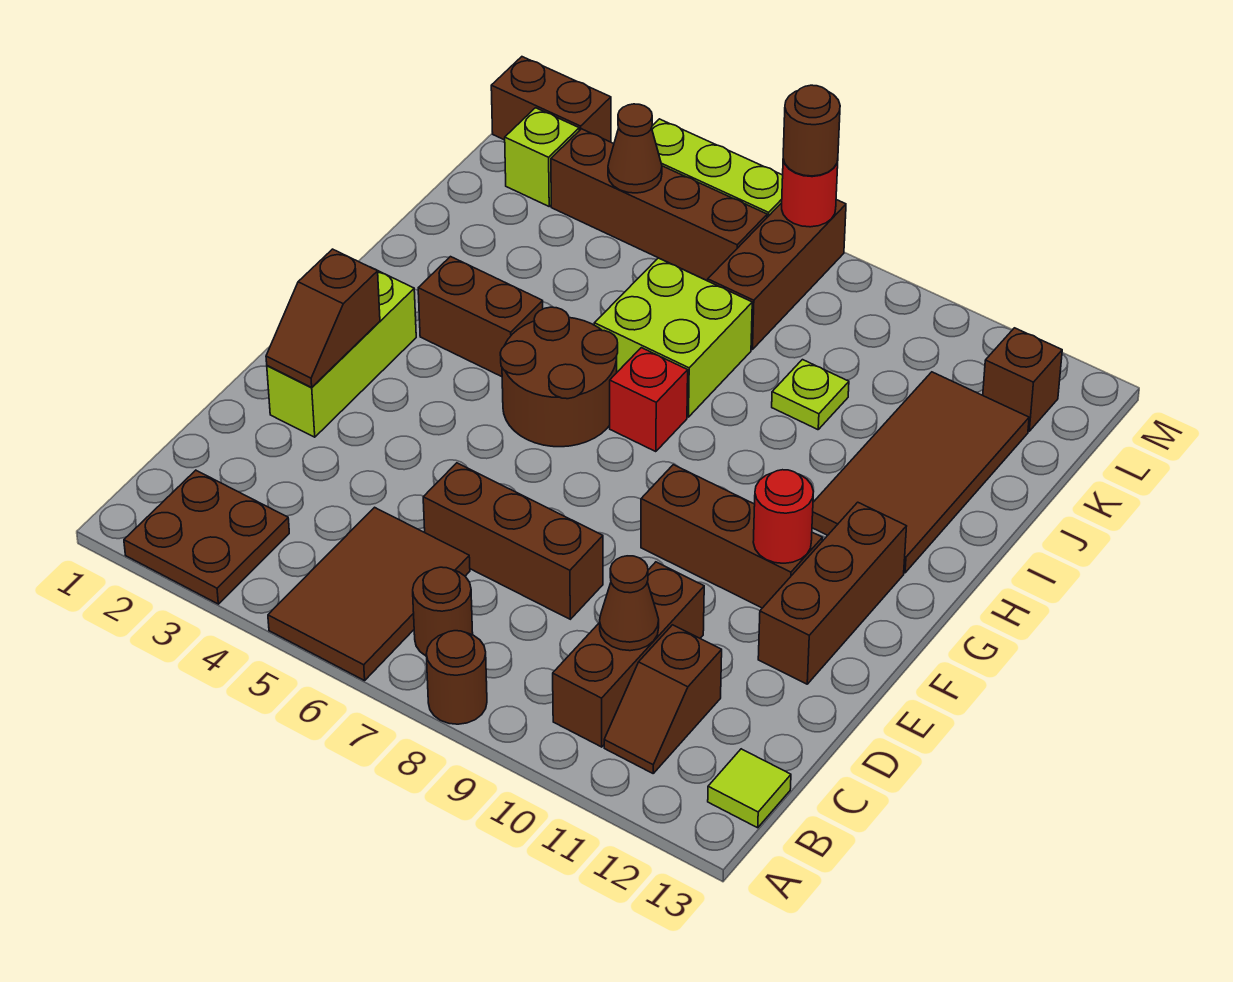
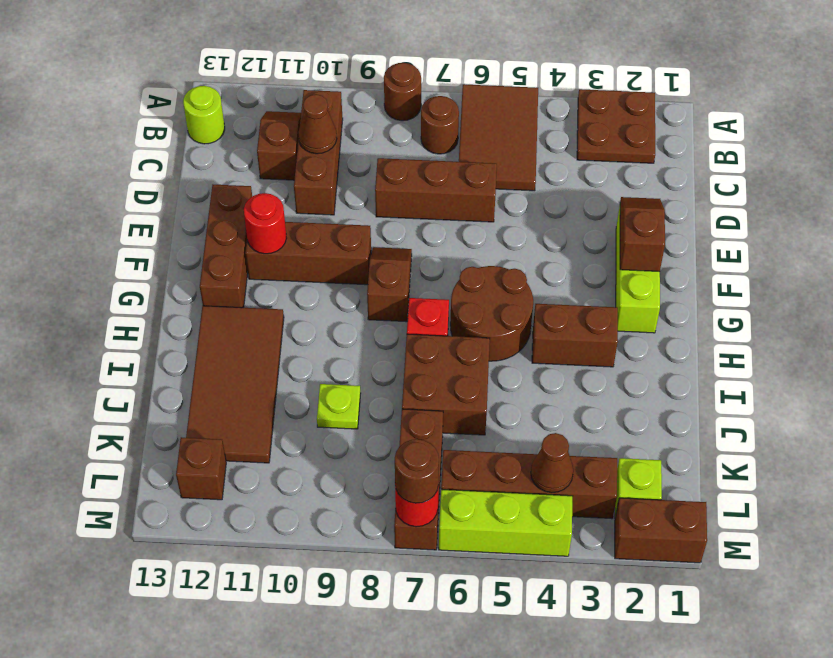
lime 1x1 tile [708,749,791,828] -> lime 1x1 round brick [183,86,225,144]
none -> brown 1x2 slope [367,247,412,322]
lime 2x2 brick [594,258,752,417] -> brown 2x2 brick [402,334,490,435]

